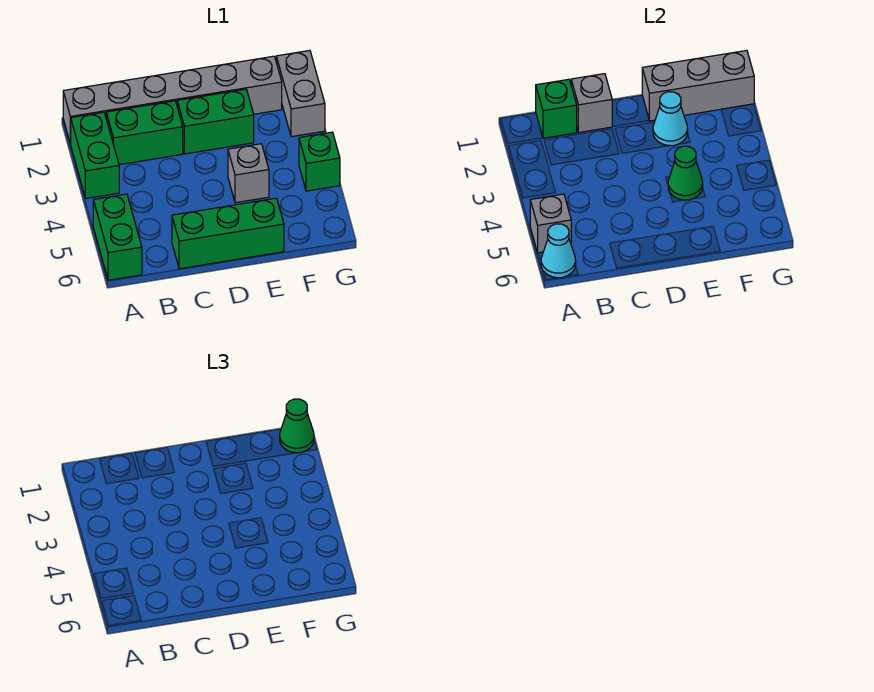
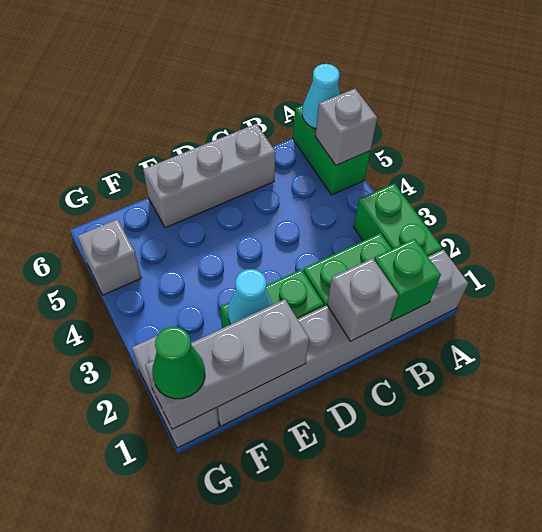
green 1x3 brick [172,198,284,269] -> grey 1x3 brick [143,124,276,228]
grey 1x1 brick [228,144,269,203] -> grey 1x1 brick moved to [78,219,141,295]
green 1x1 cone [668,146,703,200] -> none
green 1x1 brick [299,132,340,191] -> none

